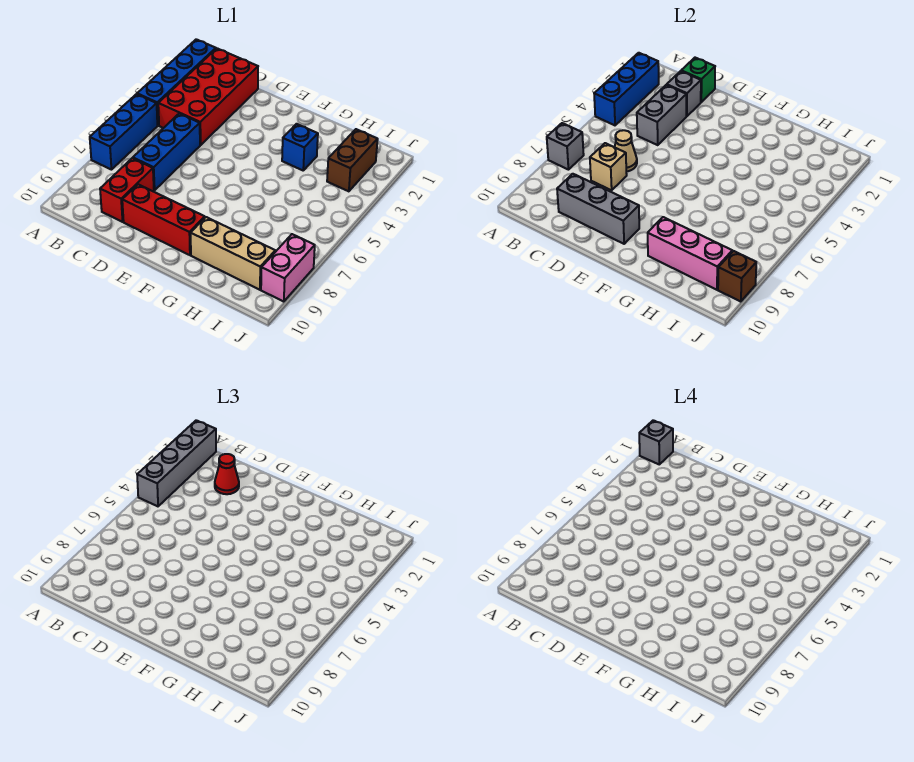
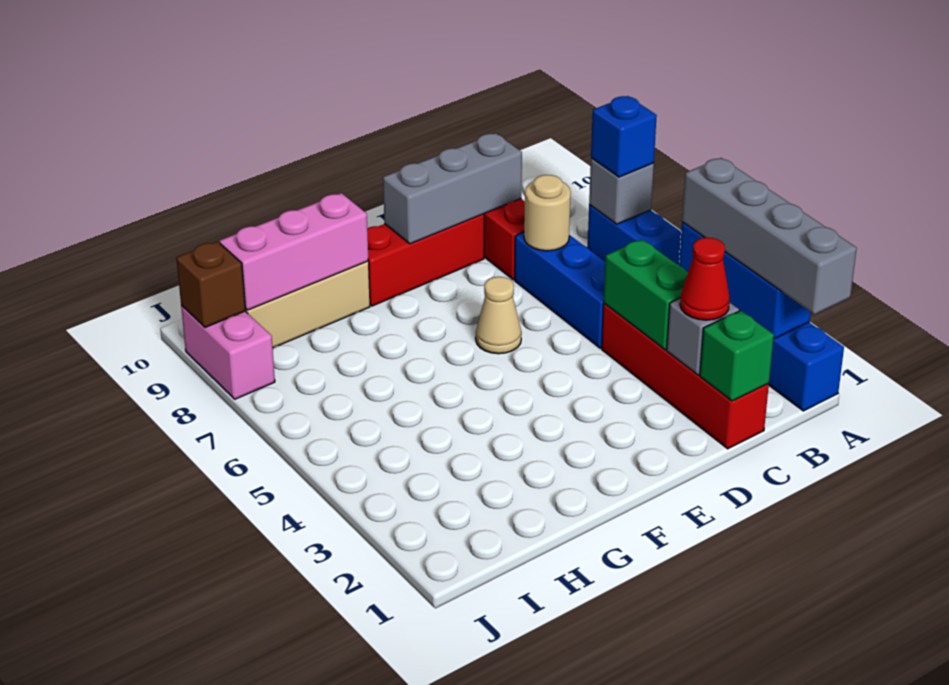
grey 1x1 brick [639,420,673,464] -> none
blue 1x3 brick [90,94,157,170] -> blue 1x2 brick [588,205,681,265]
red 2x4 brick [158,48,258,145] -> red 1x4 brick [602,304,769,449]
grey 1x2 brick [637,85,686,145] -> green 1x2 brick [604,239,688,350]
tan 1x1 cone [615,130,637,172] -> tan 1x1 cone moved to [476,277,522,354]
tan 1x1 brick [590,143,627,190] -> tan 1x1 round brick [524,175,571,251]
blue 1x1 brick [282,124,318,170] -> blue 1x1 brick moved to [591,96,657,177]
brown 1x2 brick [327,129,378,191] -> none

